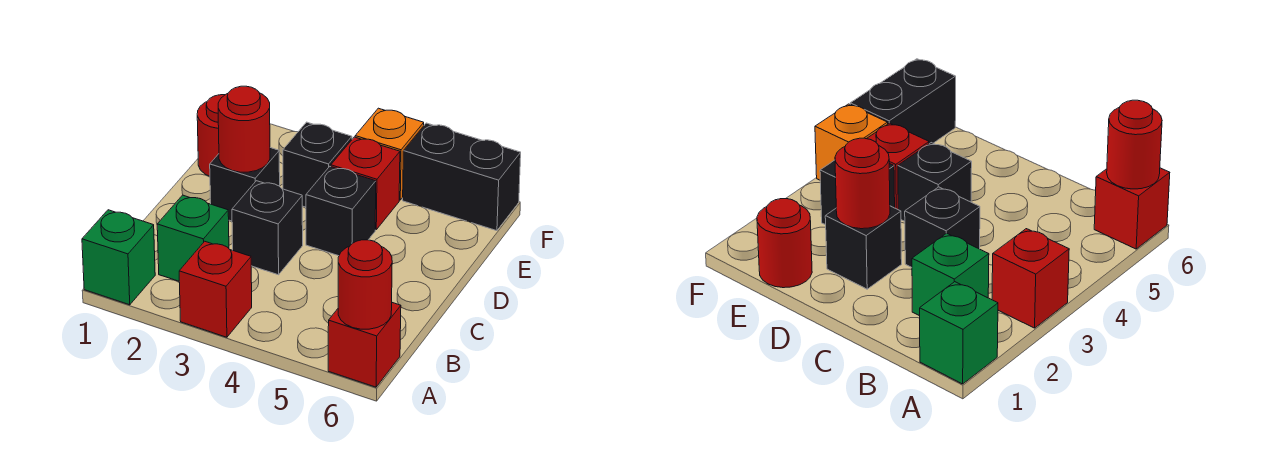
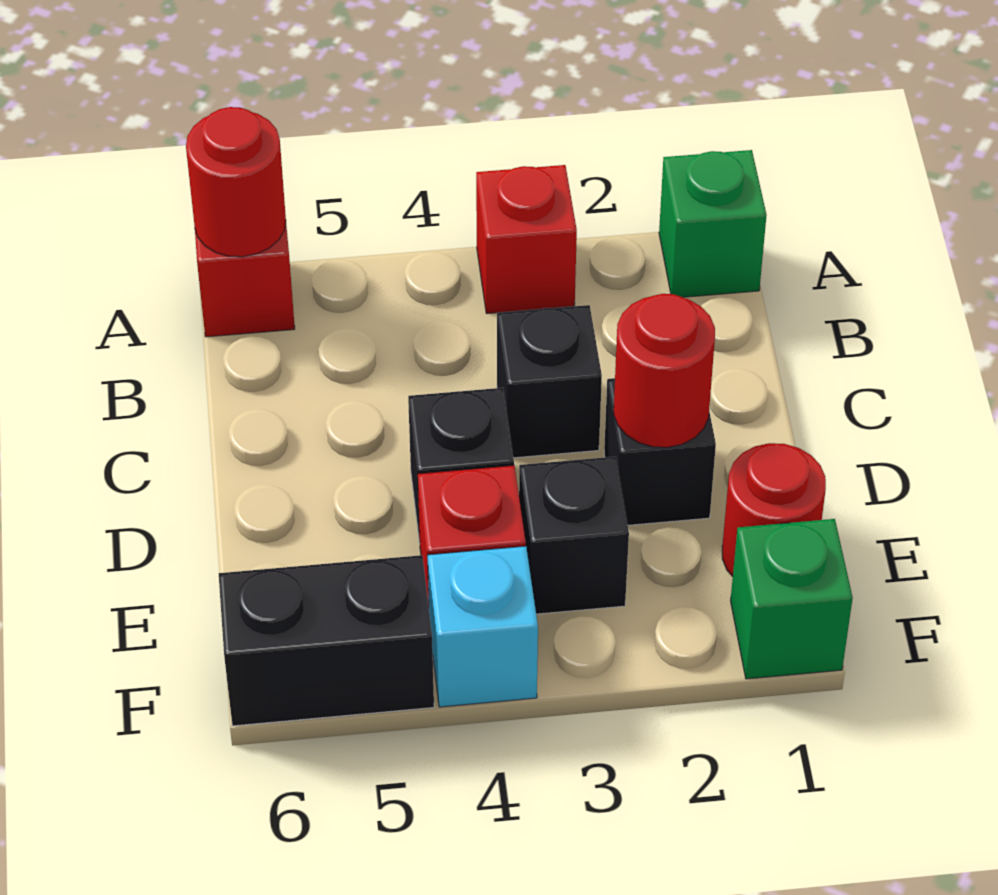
green 1x1 brick [157,195,229,281] -> green 1x1 brick moved to [731,519,853,679]
orange 1x1 brick [355,108,424,200] -> cyan 1x1 brick [428,546,538,707]

